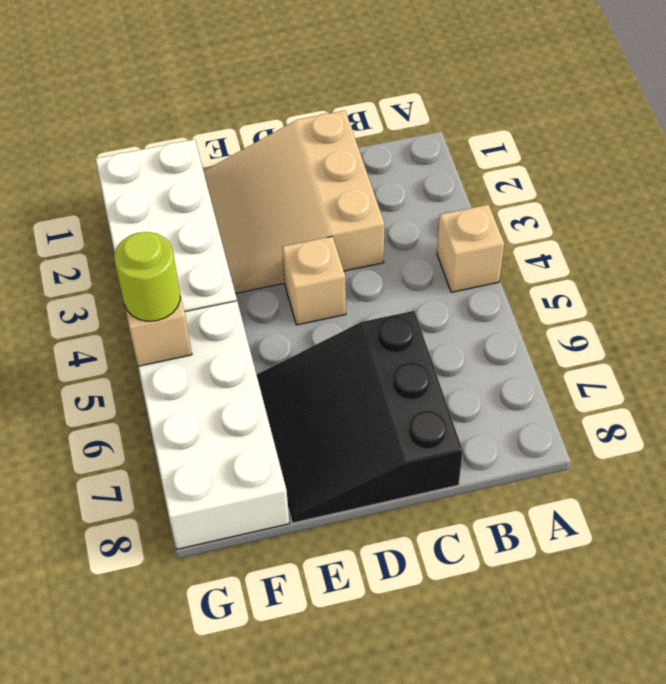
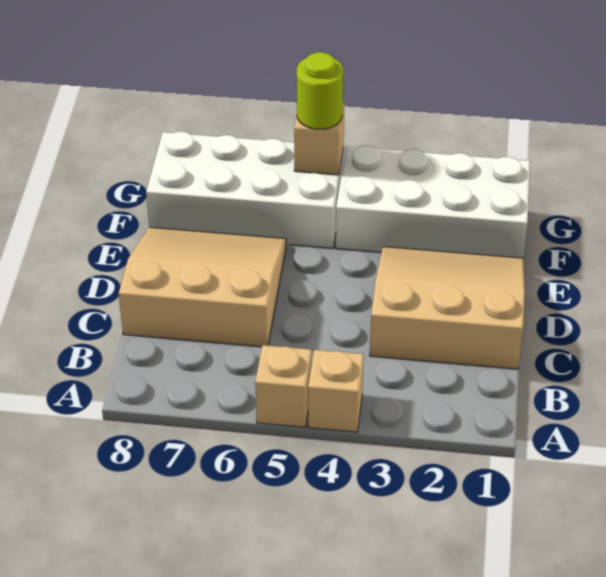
black 3x3 slope [257,311,463,523] -> tan 3x3 slope [119,227,286,347]
tan 1x1 brick [282,237,346,325] -> tan 1x1 brick moved to [255,345,312,428]

